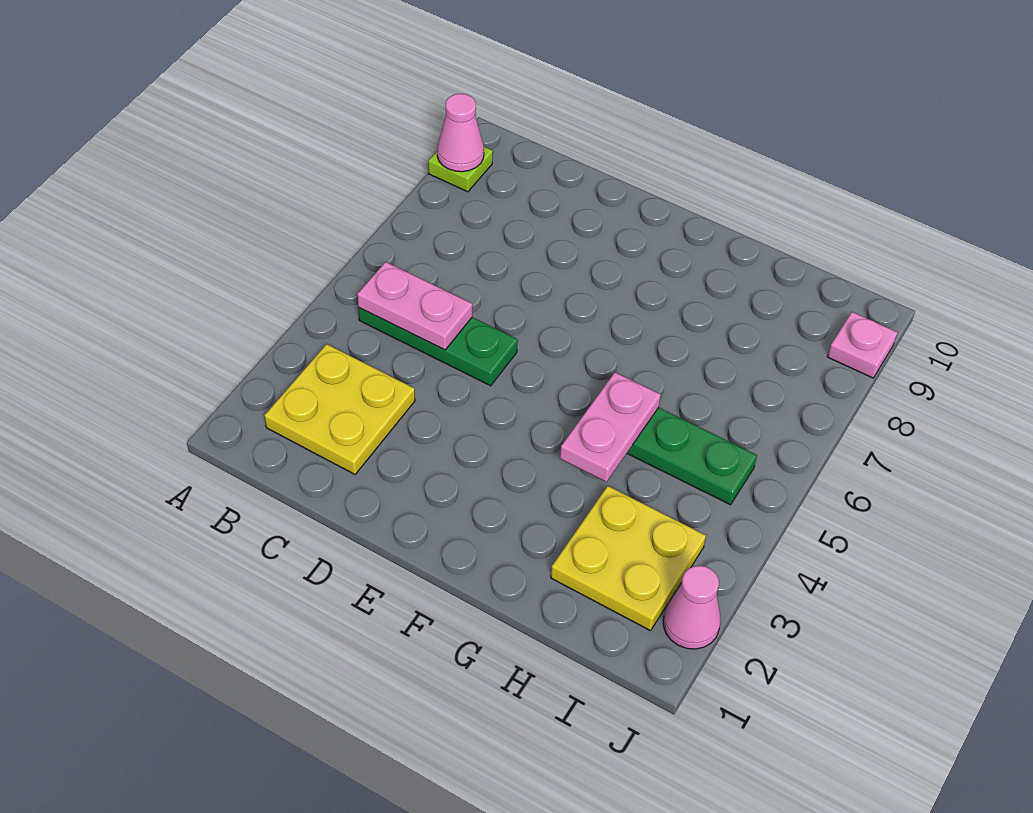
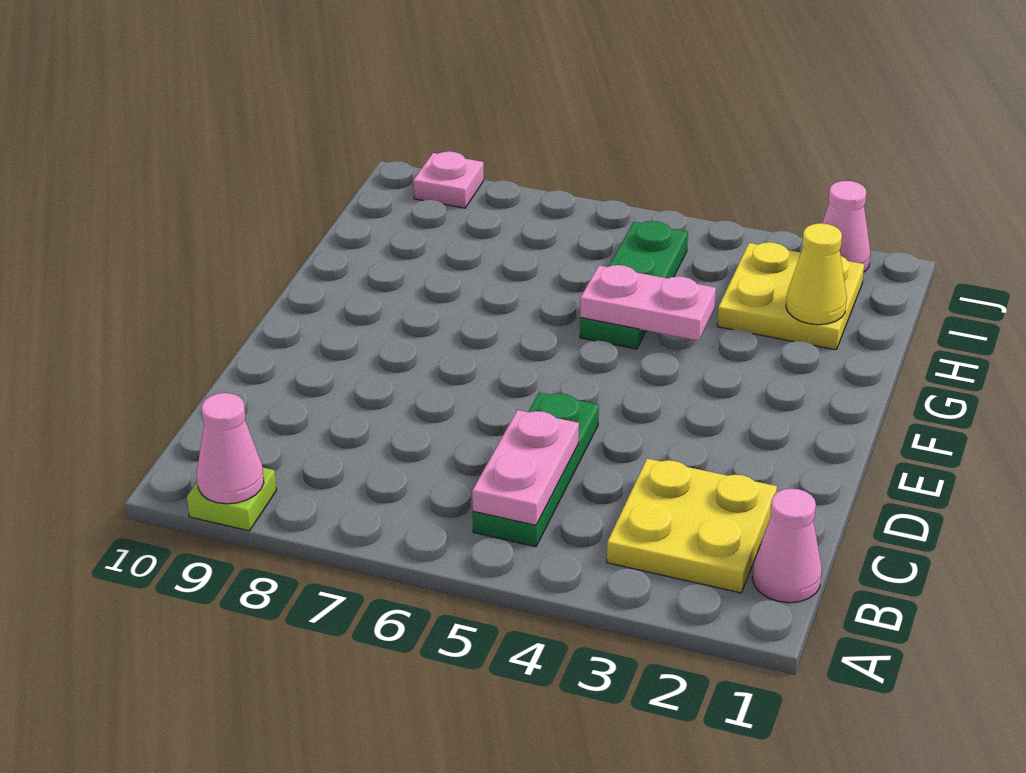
none -> pink 1x1 cone [752,489,822,603]
none -> yellow 1x1 cone [786,223,847,325]

